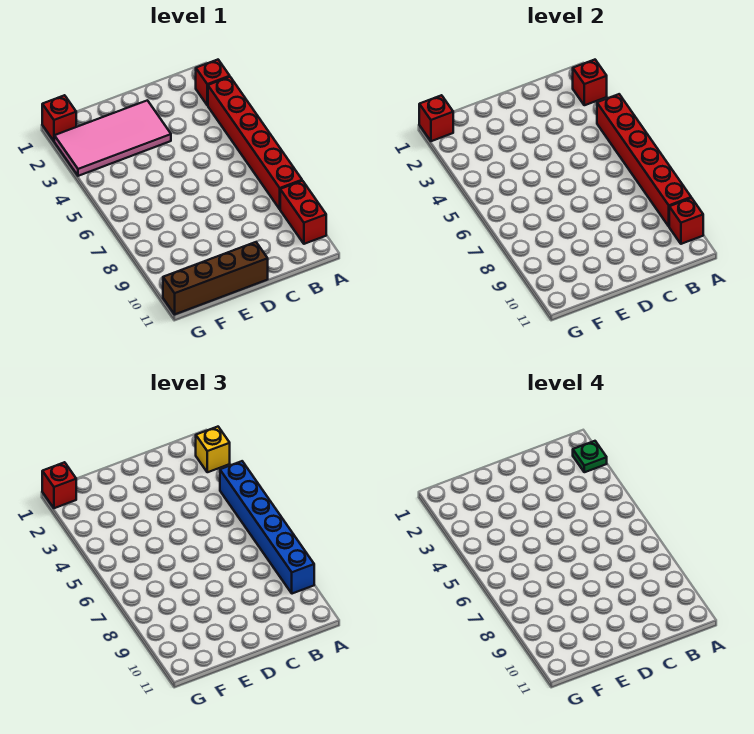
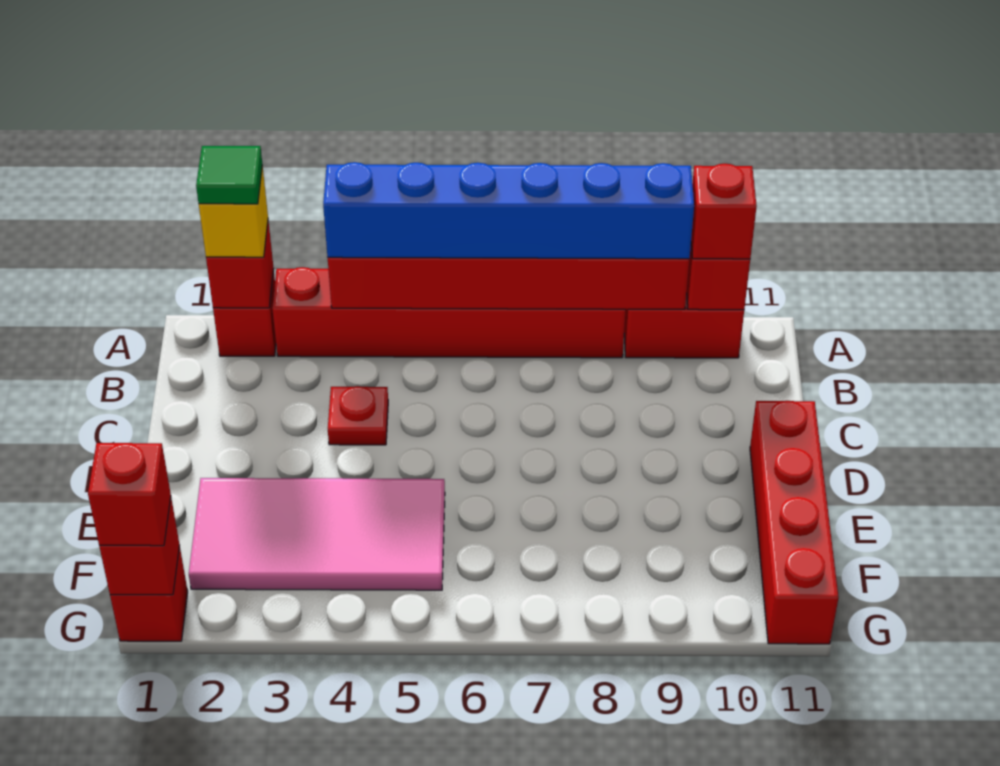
green 1x1 plate [573,441,607,472] -> green 1x1 tile [196,146,262,204]
none -> red 1x1 brick [691,164,757,259]
none -> red 1x1 plate [328,386,388,445]
pink 2x4 tile [54,100,171,176] -> pink 2x4 tile turned to [189,478,445,590]
brown 1x4 brick [163,242,268,314] -> red 1x4 brick [750,401,839,644]

